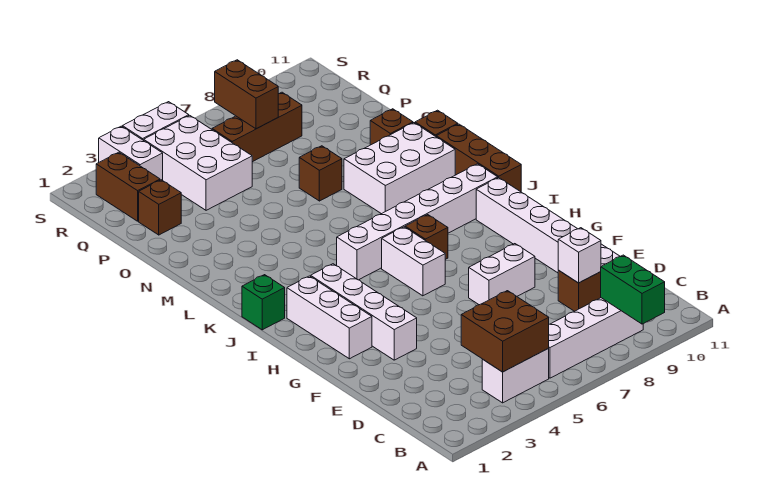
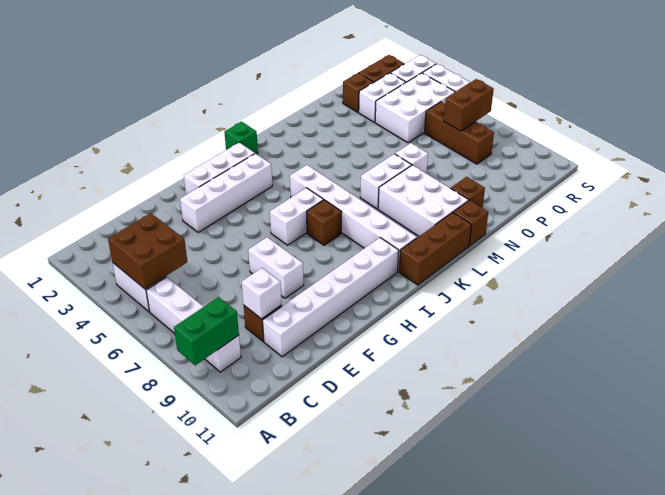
none -> white 1x2 brick [360,154,412,209]
brown 1x1 brick [299,146,342,201] -> white 1x1 brick [395,143,428,173]
none -> white 1x2 brick [359,73,406,122]

